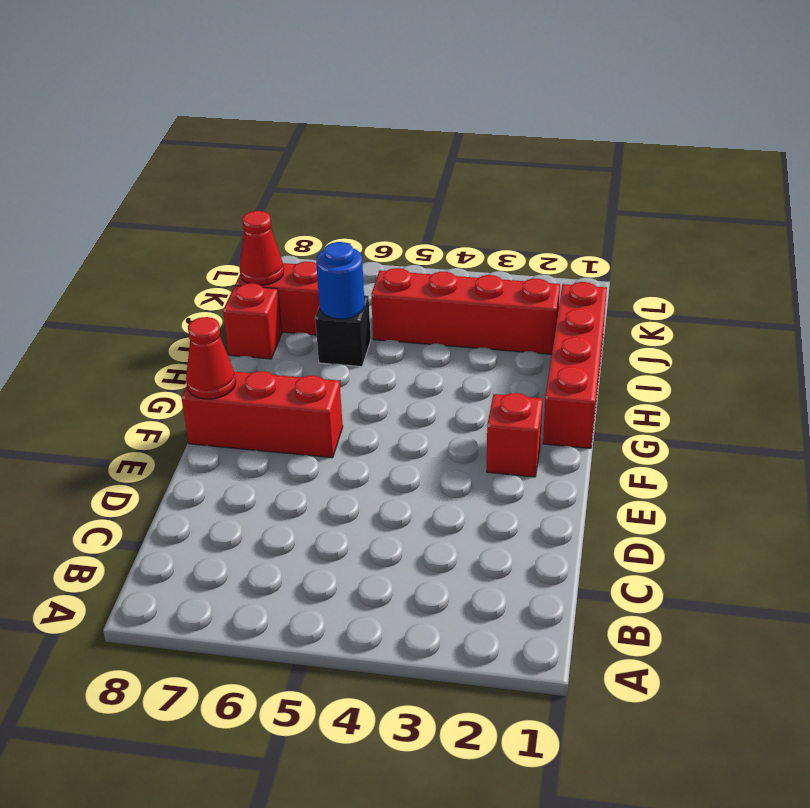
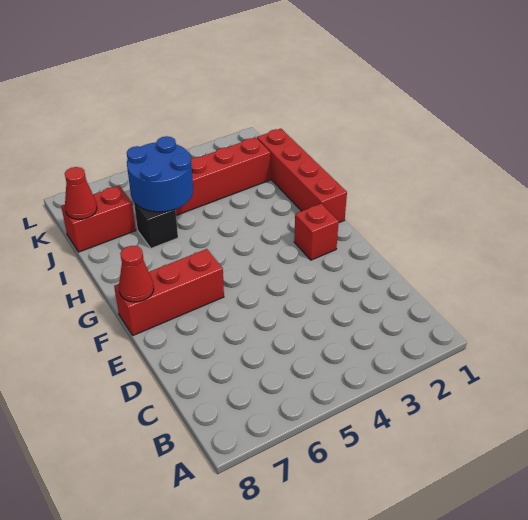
blue 1x1 round brick [316,242,364,319] -> blue 2x2 round brick [127,136,193,212]
red 1x1 brick [223,283,282,359] -> none

